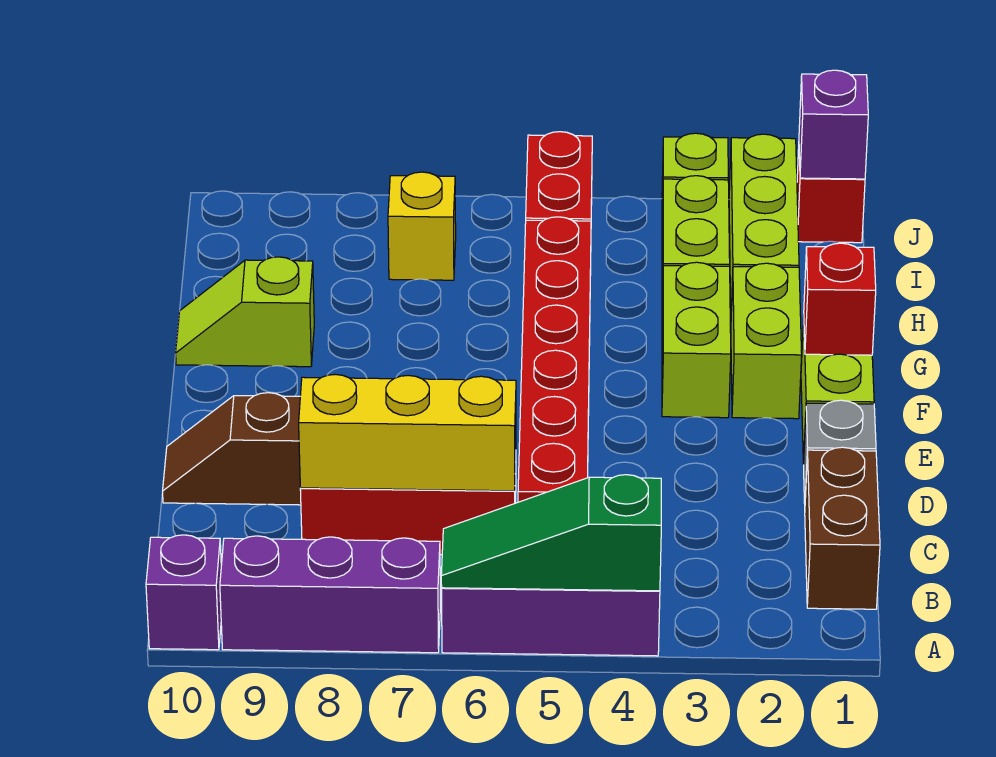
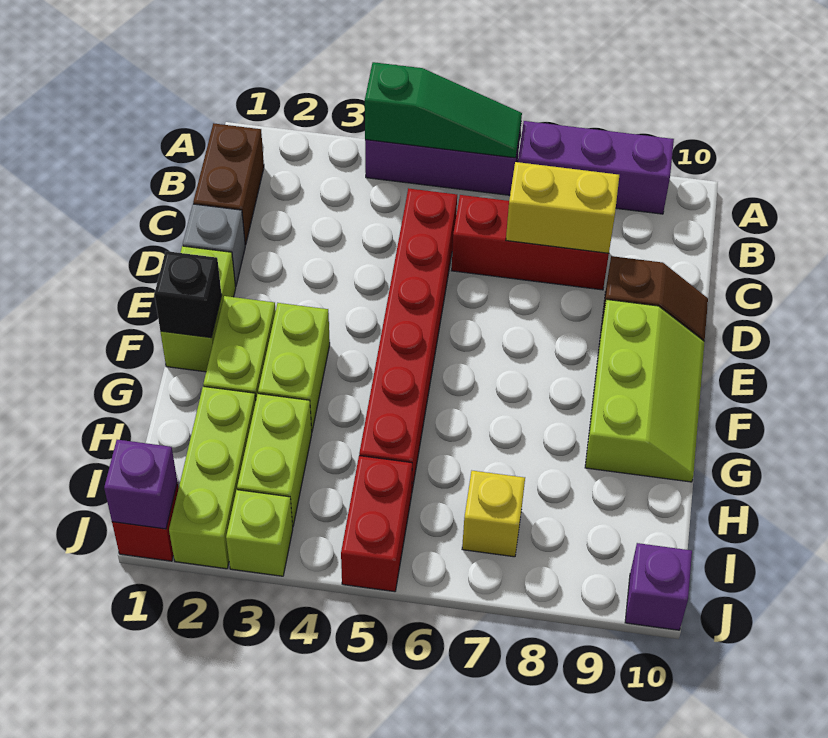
purple 1x1 brick [146,535,221,650] -> purple 1x1 brick moved to [625,543,692,630]
yellow 1x3 brick [299,374,516,491] -> yellow 1x2 brick [506,162,619,253]
red 1x1 brick [804,243,876,355] -> black 1x1 brick [154,251,222,338]
lime 1x2 slope [176,257,314,367] -> lime 2x3 slope [585,299,705,482]

